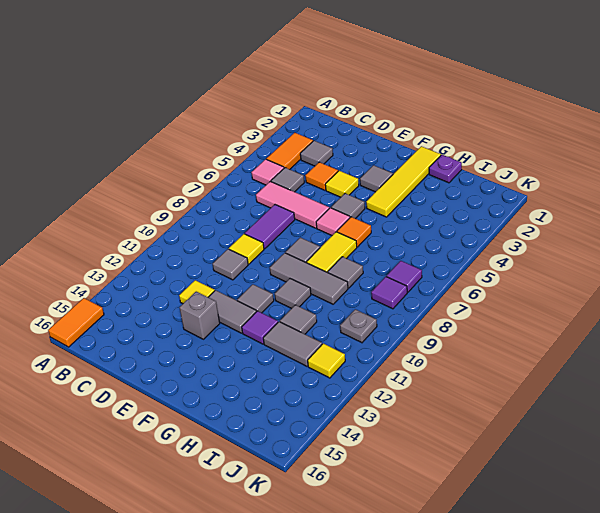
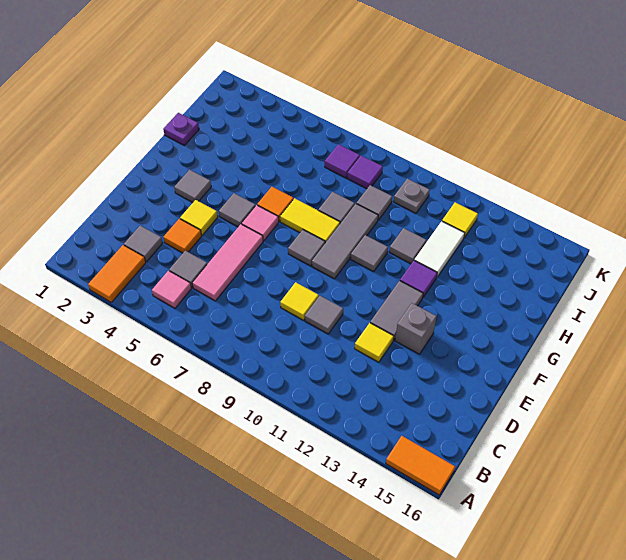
orange 1x2 tile [267,133,313,169] -> orange 1x2 tile turned to [88,245,146,302]
purple 1x2 tile [245,205,295,249] -> none
grey 1x1 tile [237,284,274,313] -> grey 1x1 tile moved to [356,185,392,220]
yellow 1x4 tile [366,146,441,217] -> none
grey 1x2 tile [263,322,322,366] -> white 1x2 tile [414,221,465,277]

